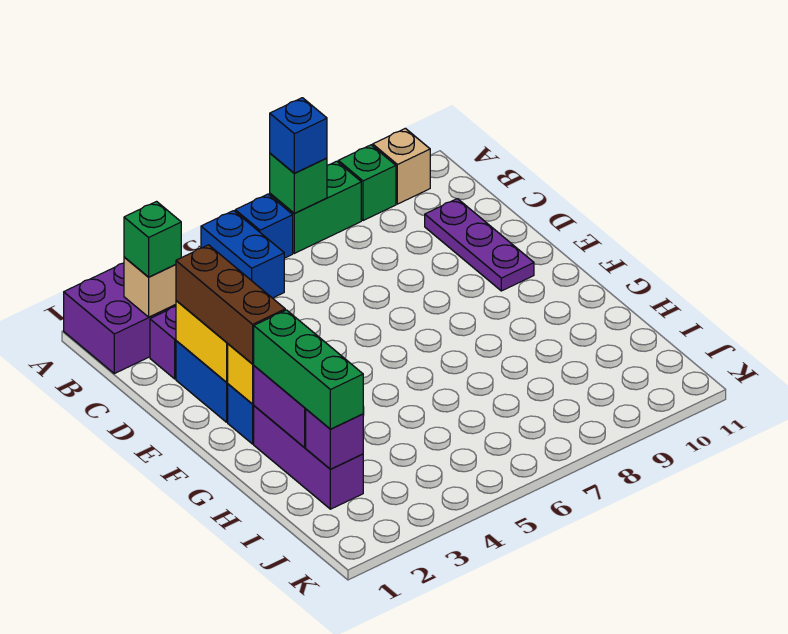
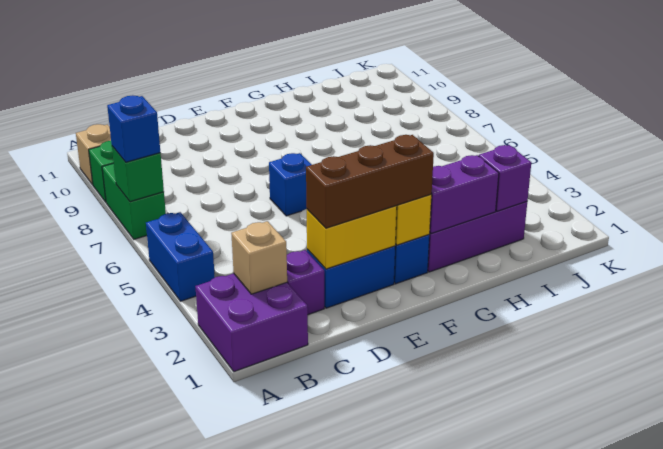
blue 1x2 brick [201,211,284,298] -> blue 1x2 brick turned to [146,212,215,301]
blue 1x1 brick [235,194,293,258] -> blue 1x1 brick moved to [269,153,312,216]
green 1x1 brick [124,202,181,277] -> none
purple 1x3 plate [425,199,534,291] -> none
green 1x3 brick [254,310,363,429] -> none

